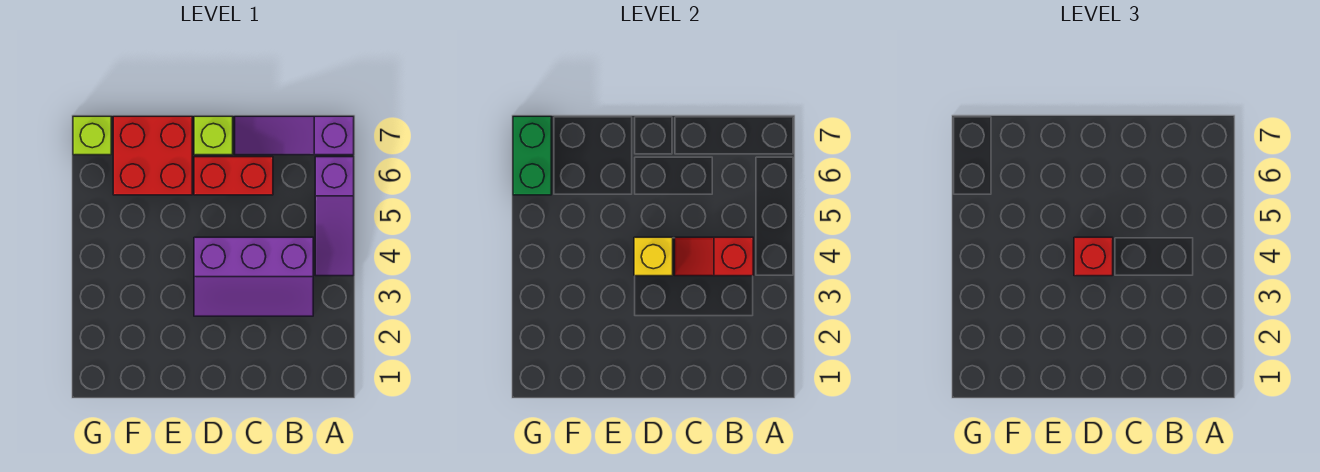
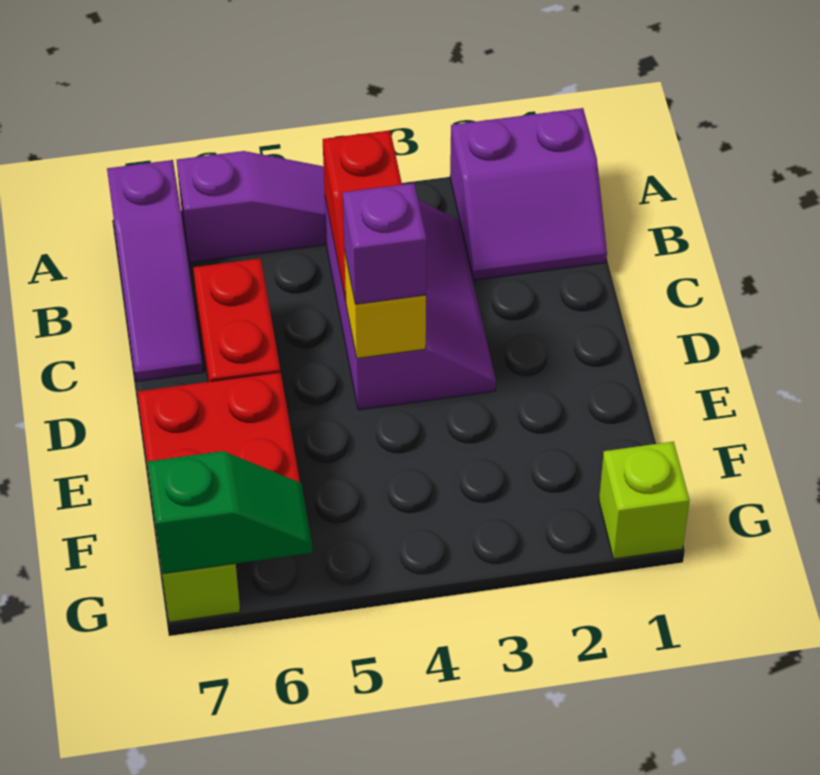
none -> purple 2x2 slope [450,108,607,280]
red 1x1 brick [1074,237,1113,276] -> purple 1x1 brick [343,183,427,304]
lime 1x1 brick [194,116,233,155] -> lime 1x1 brick moved to [599,442,690,559]
green 1x2 brick [513,116,551,195] -> green 1x2 slope [147,451,312,574]

